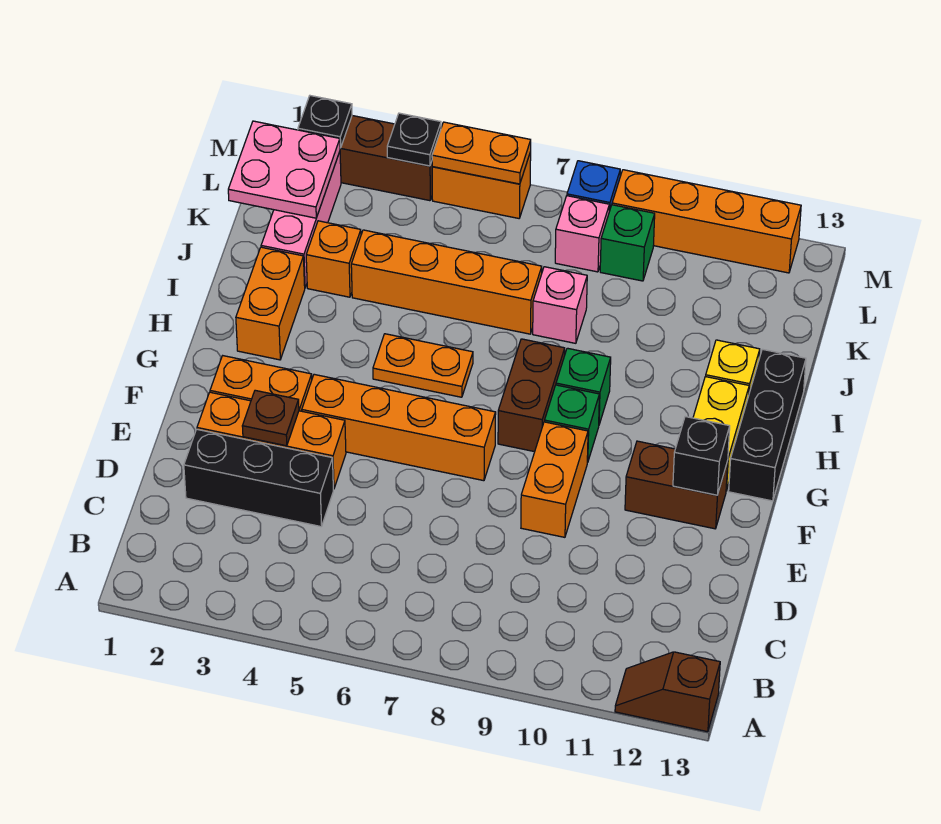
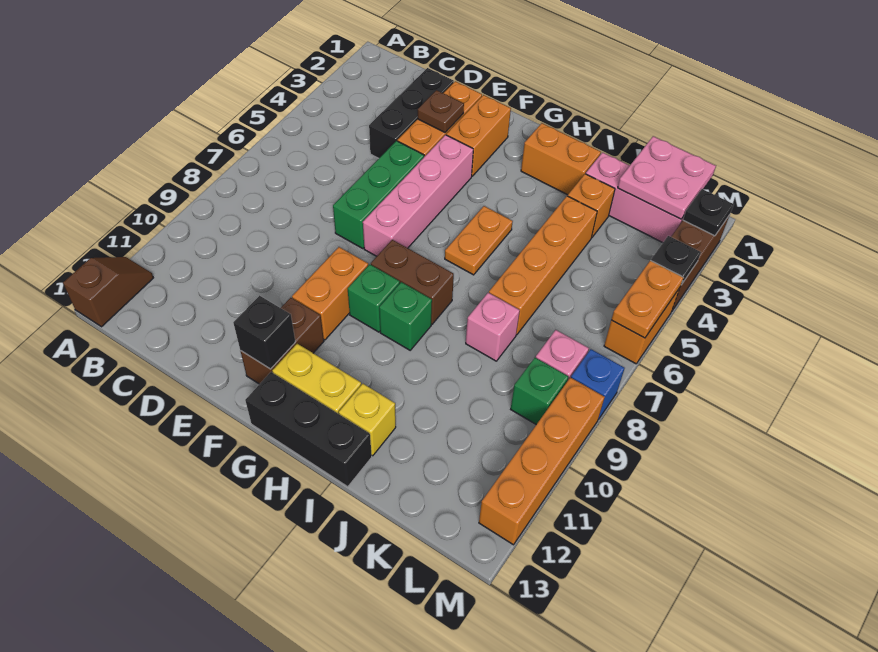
none -> green 1x3 brick [333,141,424,249]
orange 1x2 brick [521,422,588,537] -> orange 1x2 brick turned to [292,247,368,340]
orange 1x4 brick [302,374,496,481] -> pink 1x4 brick [363,135,473,256]

